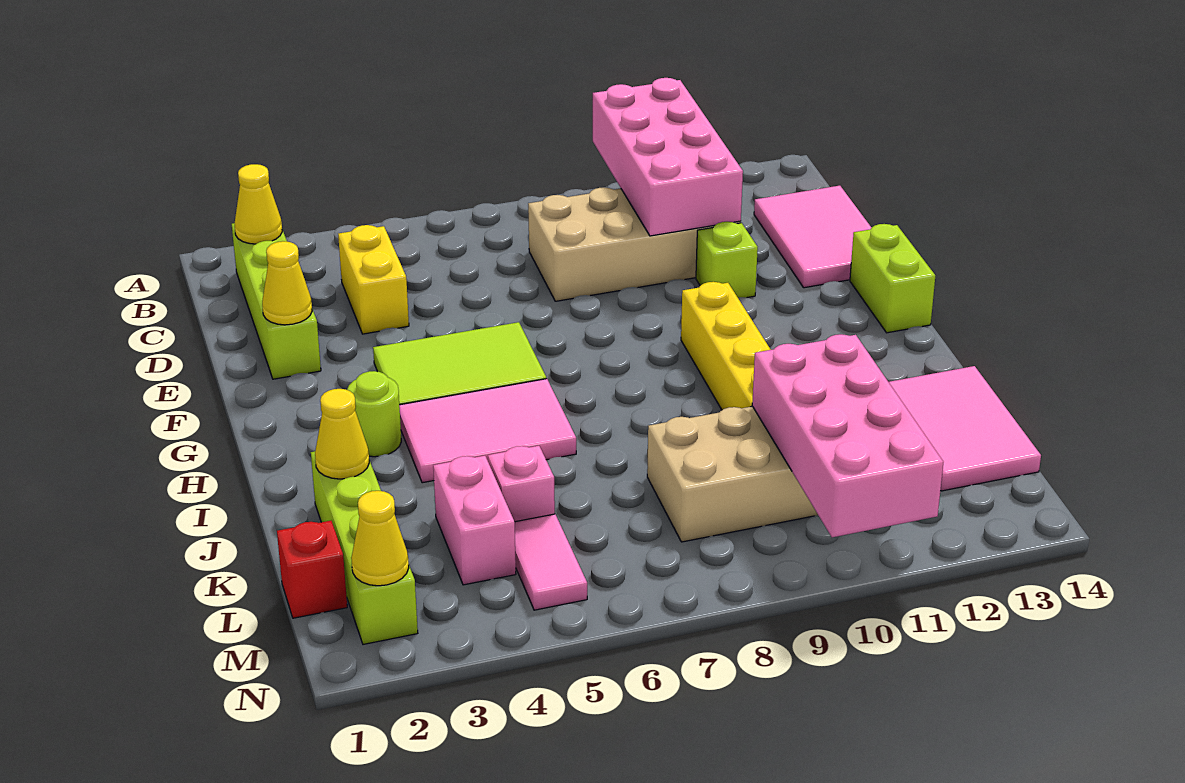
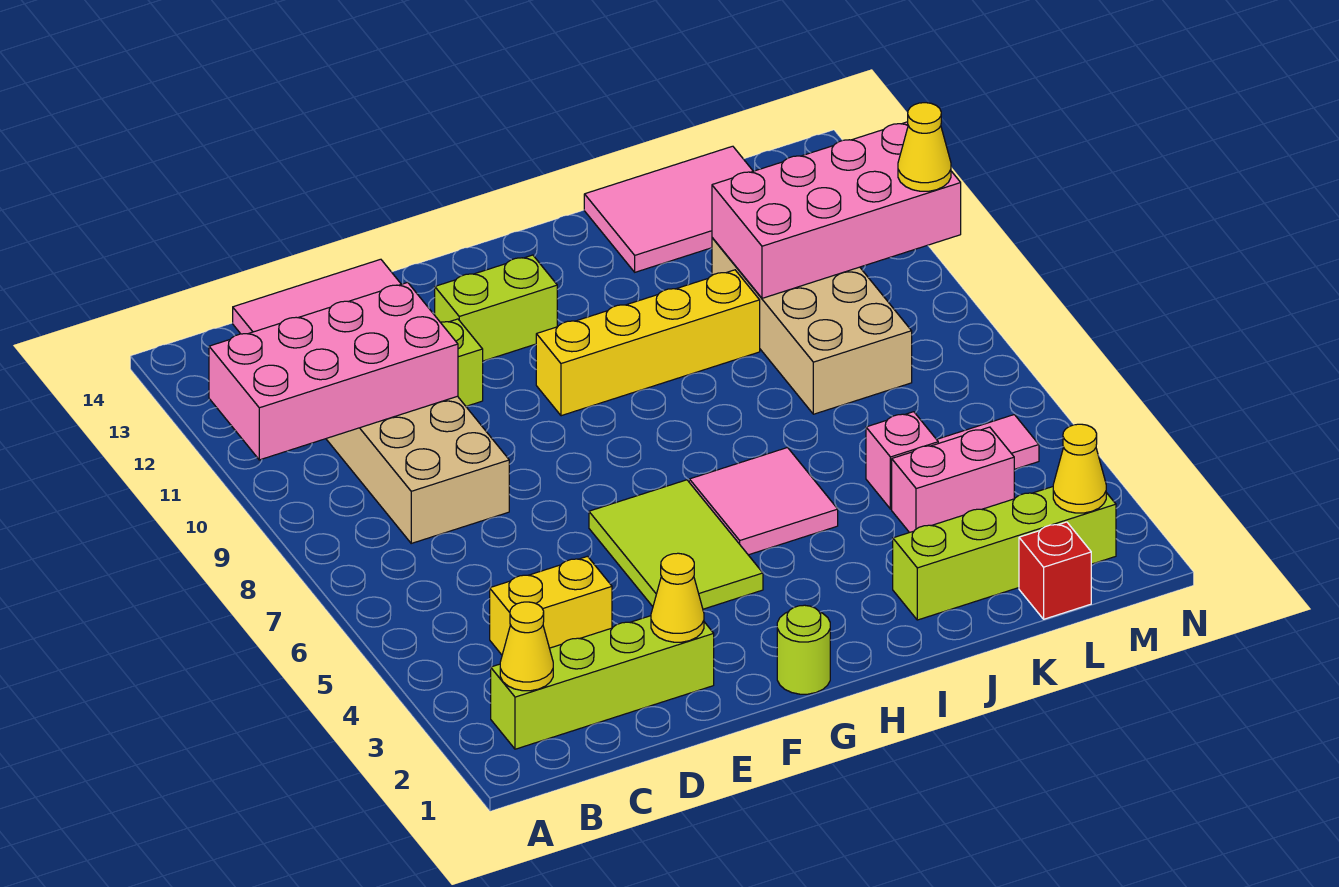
lime 1x2 brick [850,224,935,333] -> lime 1x2 brick moved to [435,255,557,361]
lime 1x1 round brick [347,371,401,457] -> lime 1x1 round brick moved to [777,605,830,694]
pink 2x3 tile [399,379,576,483] -> pink 2x2 tile [689,448,838,555]
yellow 1x1 cone [315,389,369,479] -> yellow 1x1 cone moved to [898,103,951,191]

